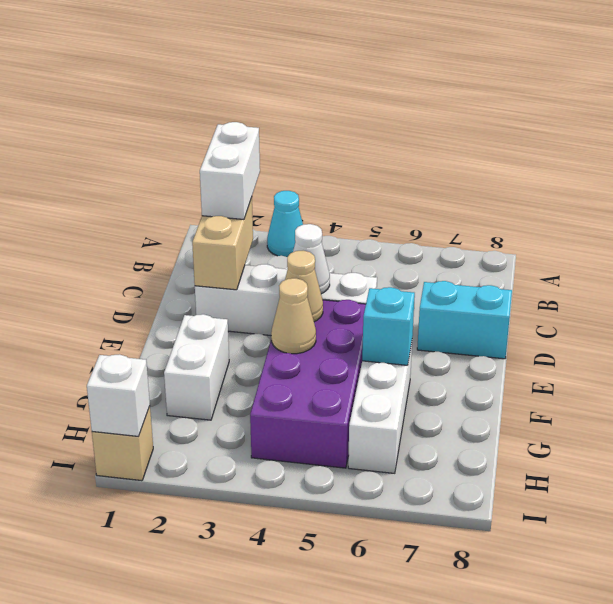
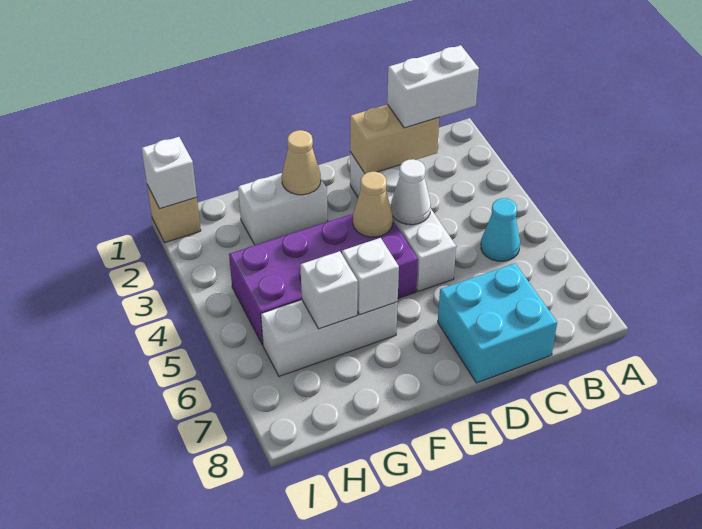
cyan 1x1 cone [267,191,303,257] -> cyan 1x1 cone moved to [481,198,520,261]
cyan 1x2 brick [417,281,512,359] -> cyan 2x2 brick [438,263,557,383]
tan 1x1 cone [271,278,316,354] -> tan 1x1 cone moved to [282,130,321,195]
cyan 1x1 brick [362,287,415,365] -> white 1x1 brick [342,238,399,315]
none -> white 1x1 brick [300,251,358,329]

